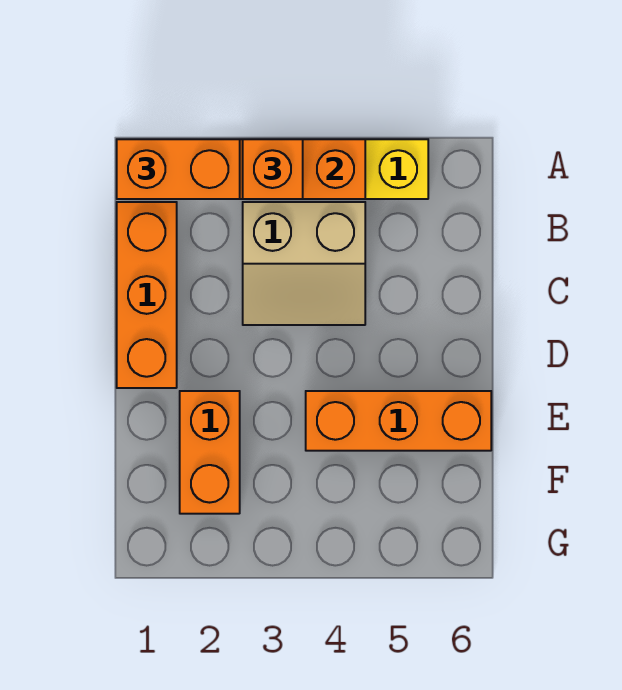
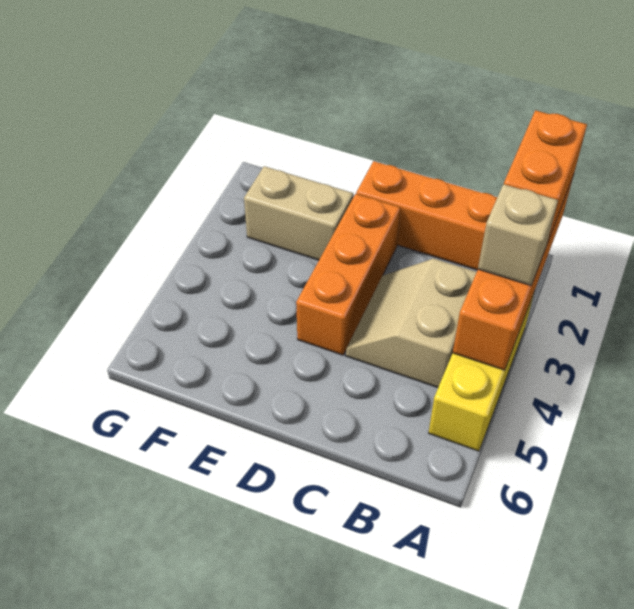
orange 1x1 brick [243,139,303,199] -> tan 1x1 brick [478,184,558,286]
orange 1x2 brick [180,391,240,514] -> tan 1x2 brick [244,166,353,260]
orange 1x3 brick [306,391,491,451] -> orange 1x3 brick moved to [296,194,400,355]

